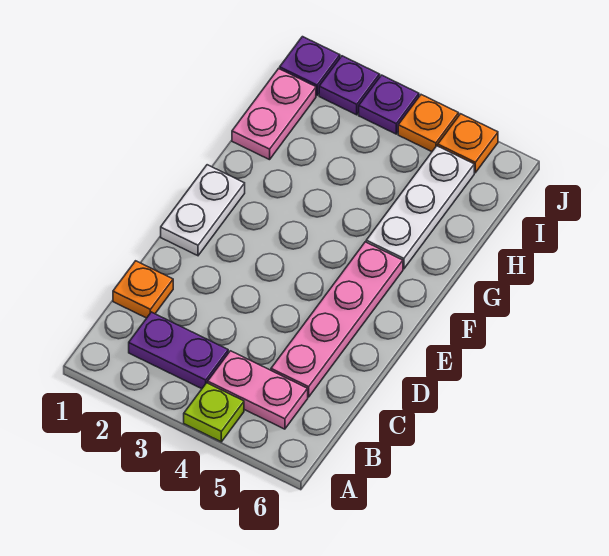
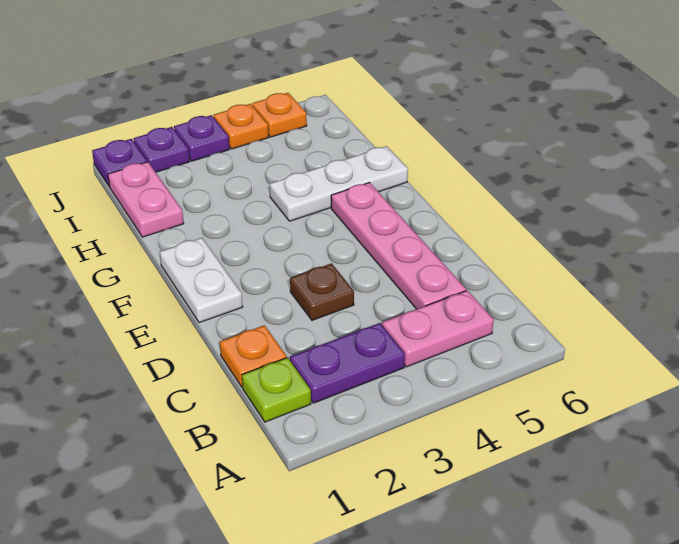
lime 1x1 plate [184,383,244,442] -> lime 1x1 plate moved to [242,358,311,422]
none -> brown 1x1 plate [290,263,354,320]
white 1x3 plate [366,146,474,269] -> white 1x3 plate turned to [270,146,408,221]

